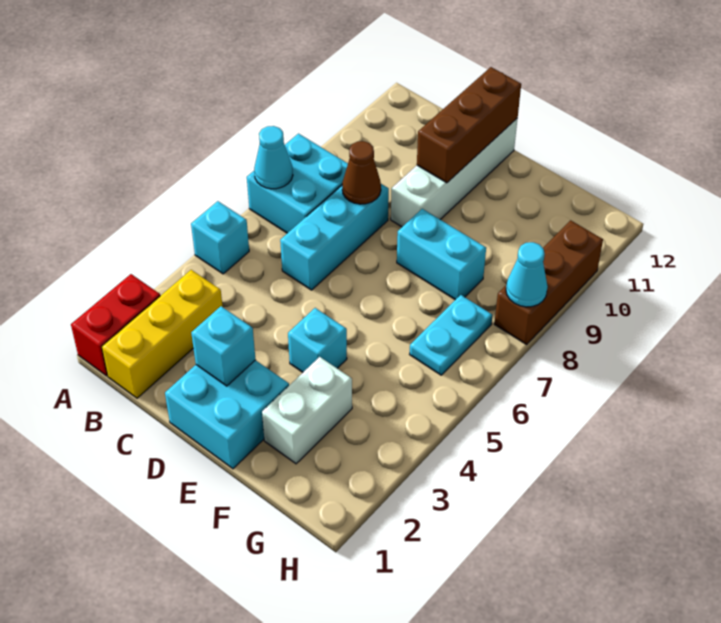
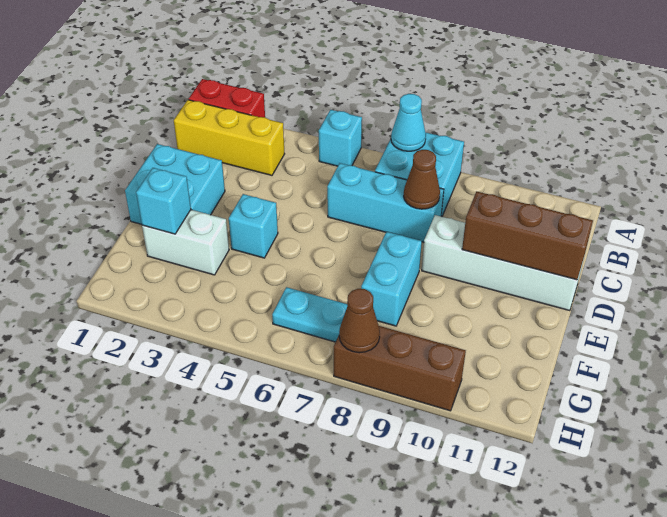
cyan 1x1 brick [191,306,256,386] -> cyan 1x1 brick moved to [136,168,191,234]
cyan 1x1 cone [506,242,548,307] -> brown 1x1 cone [339,289,380,353]

